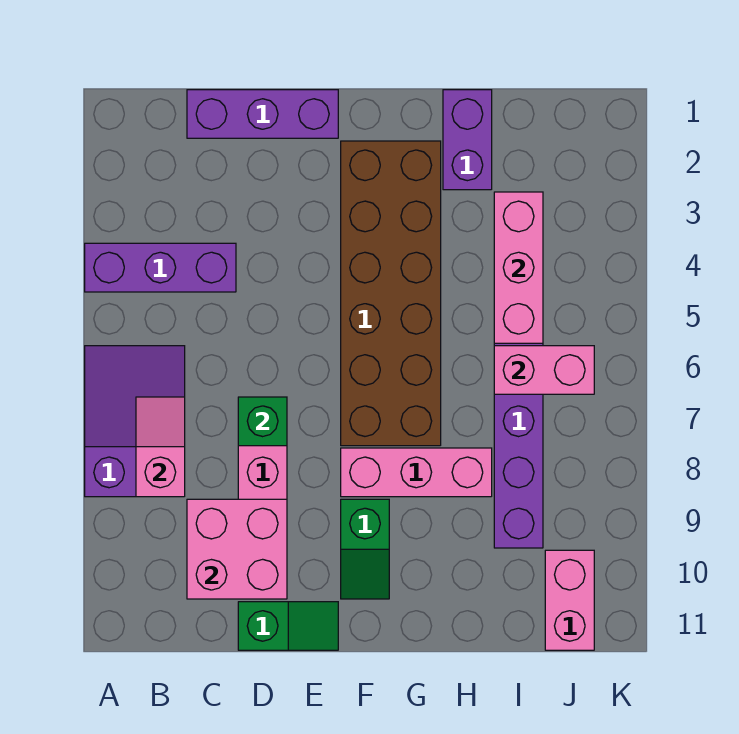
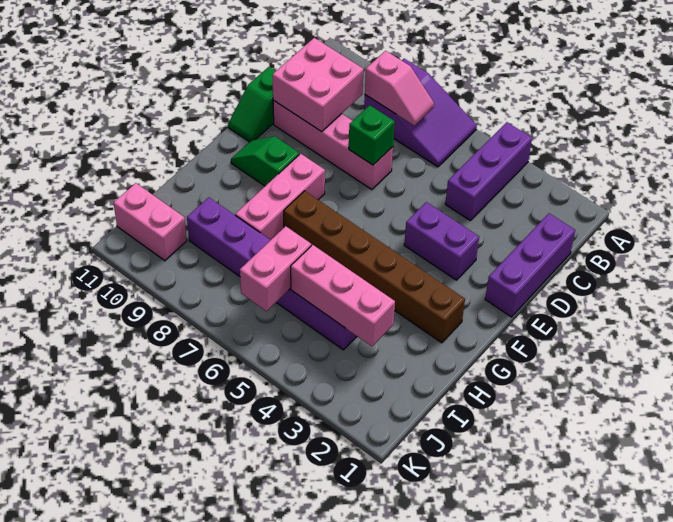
brown 2x6 brick [341,141,441,446] -> brown 1x6 brick [284,191,465,343]
purple 1x2 brick [443,90,492,190] -> purple 1x2 brick moved to [404,202,479,280]

